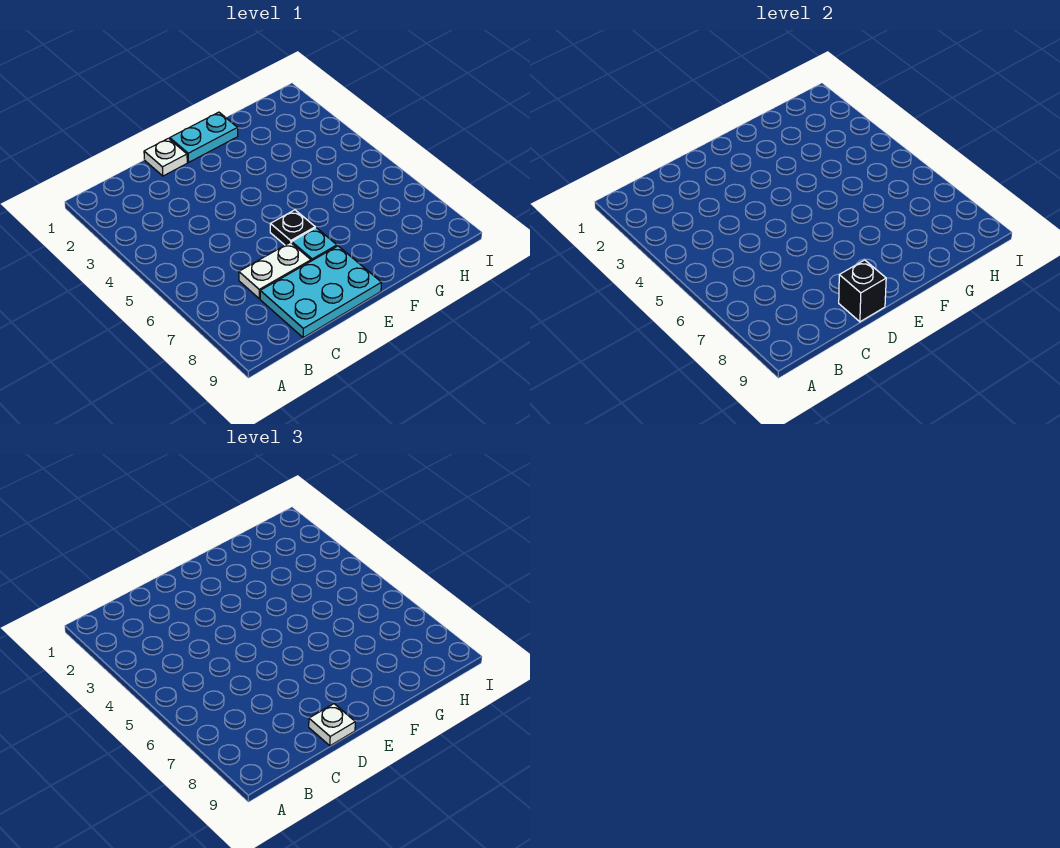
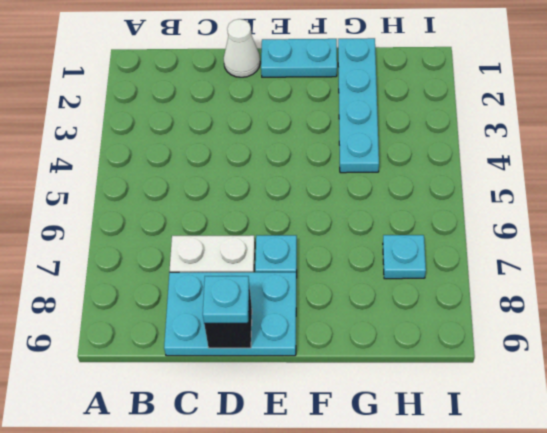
white 1x1 plate [144,138,187,176] -> white 1x1 cone [224,19,260,77]
white 1x1 plate [309,704,355,746] -> cyan 1x1 plate [203,276,249,324]
black 1x1 plate [270,210,315,245] -> none
none -> cyan 1x4 plate [338,38,379,173]
none -> cyan 1x1 plate [383,235,426,279]

